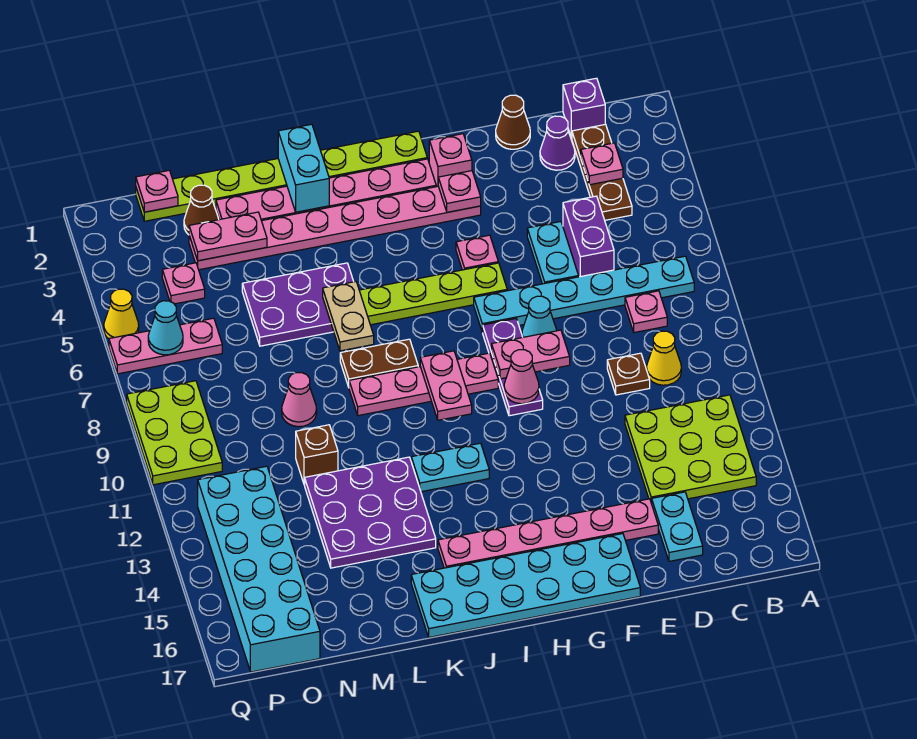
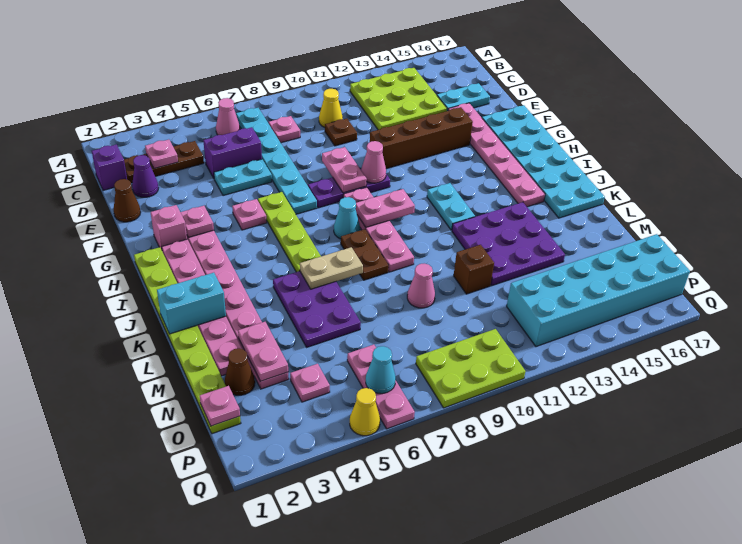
none -> pink 1x1 cone [216,98,240,135]
cyan 1x1 cone [522,296,557,337] -> cyan 1x1 cone moved to [334,197,360,239]
none -> brown 1x4 brick [370,107,473,169]

